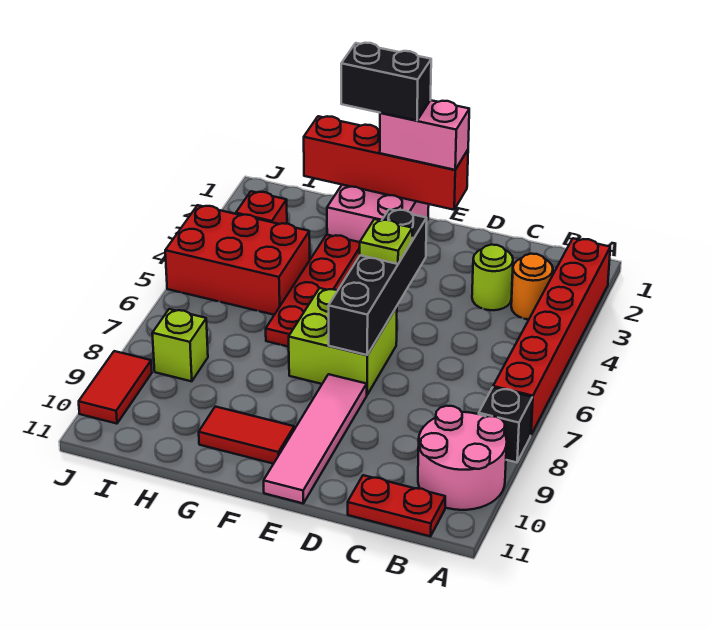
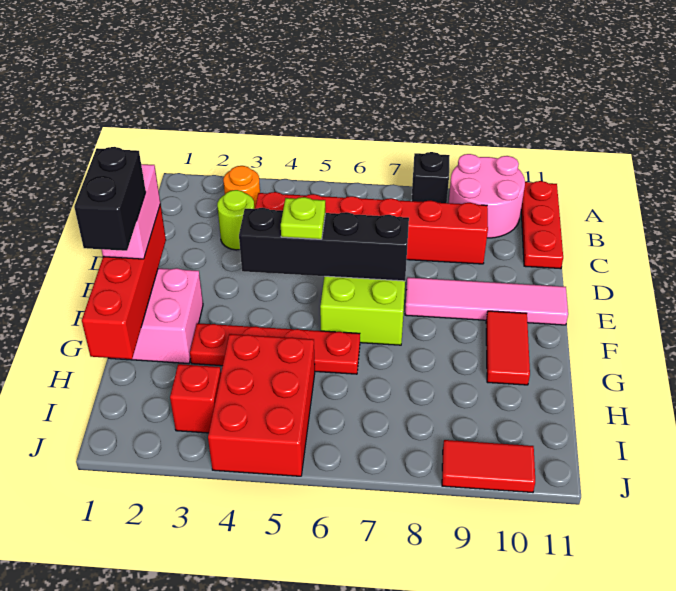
red 1x6 brick [493,238,610,434] -> red 1x6 brick moved to [255,192,488,264]
red 1x2 plate [348,475,445,536] -> red 1x3 plate [521,181,563,269]
lime 1x1 brick [152,309,208,381] -> none

